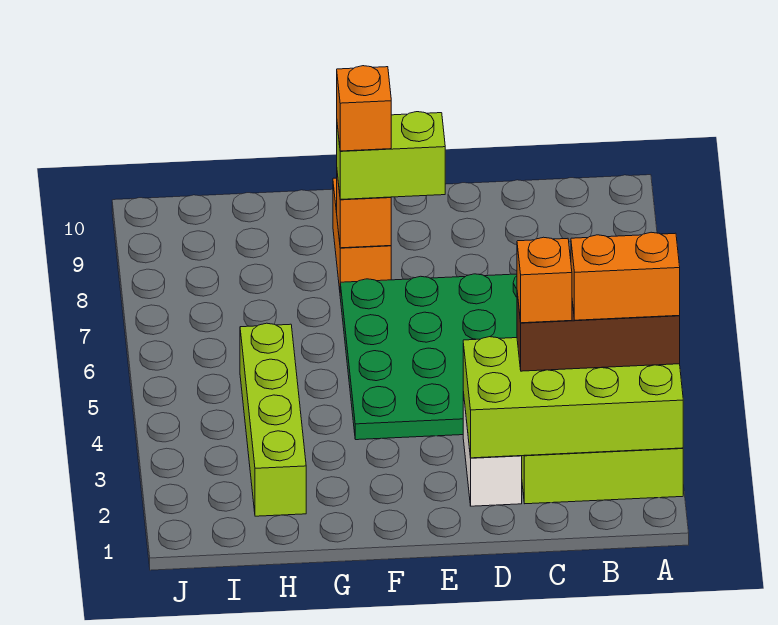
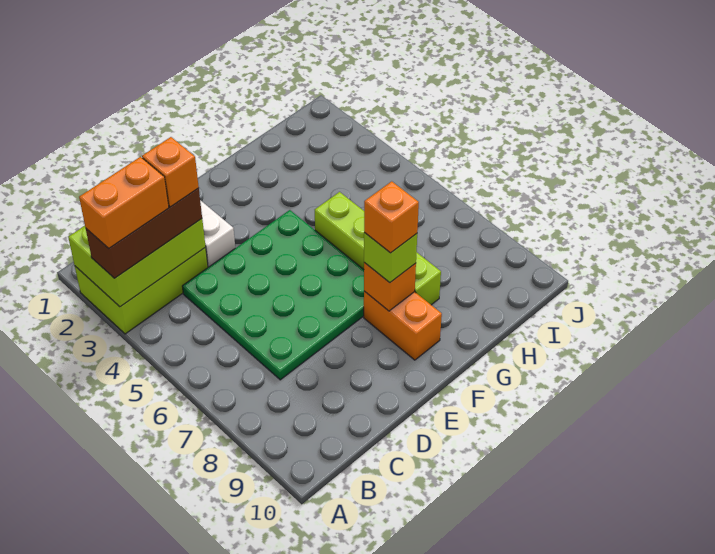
lime 2x4 brick [463,337,683,458] -> lime 2x3 brick [68,219,206,307]
lime 1x2 brick [337,112,445,199] -> lime 1x1 brick [364,233,417,283]
lime 1x4 brick [240,323,306,516] -> lime 1x4 brick moved to [315,192,441,305]

